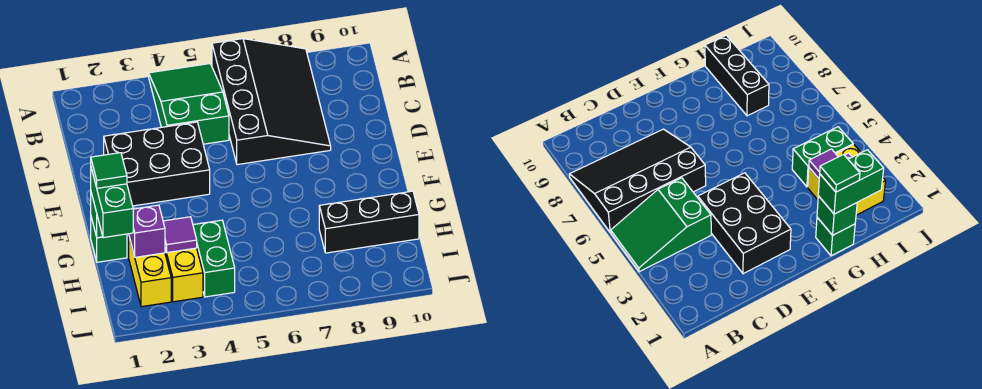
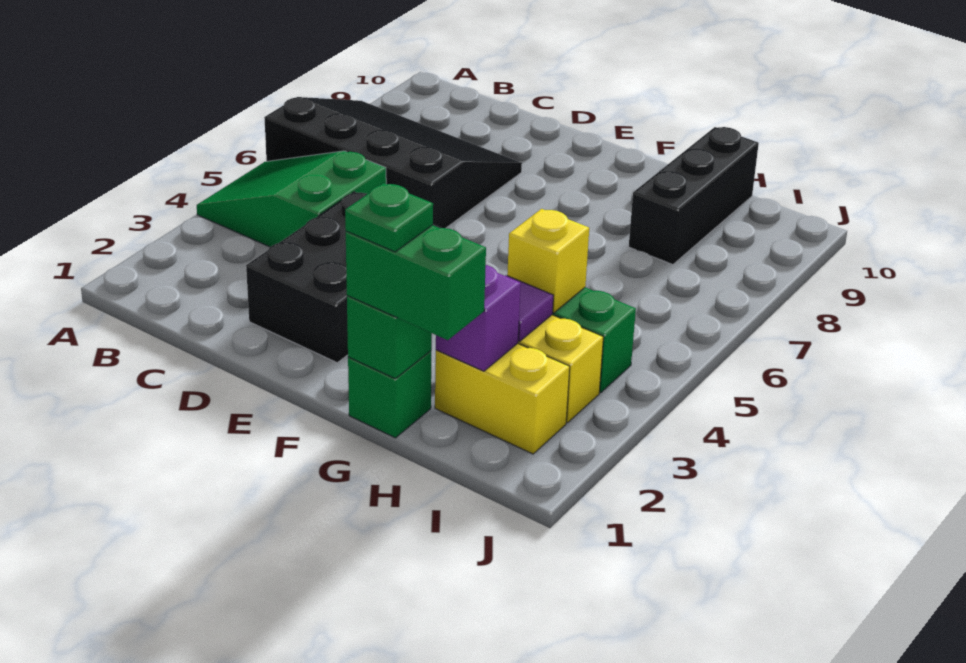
green 1x1 tile [91,153,127,188] -> green 1x1 plate [345,183,433,252]
none -> yellow 1x1 brick [507,209,589,313]

